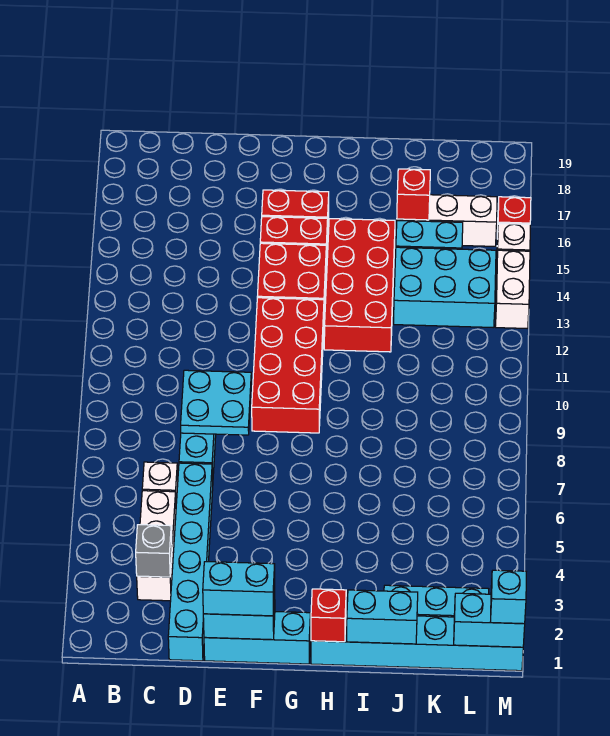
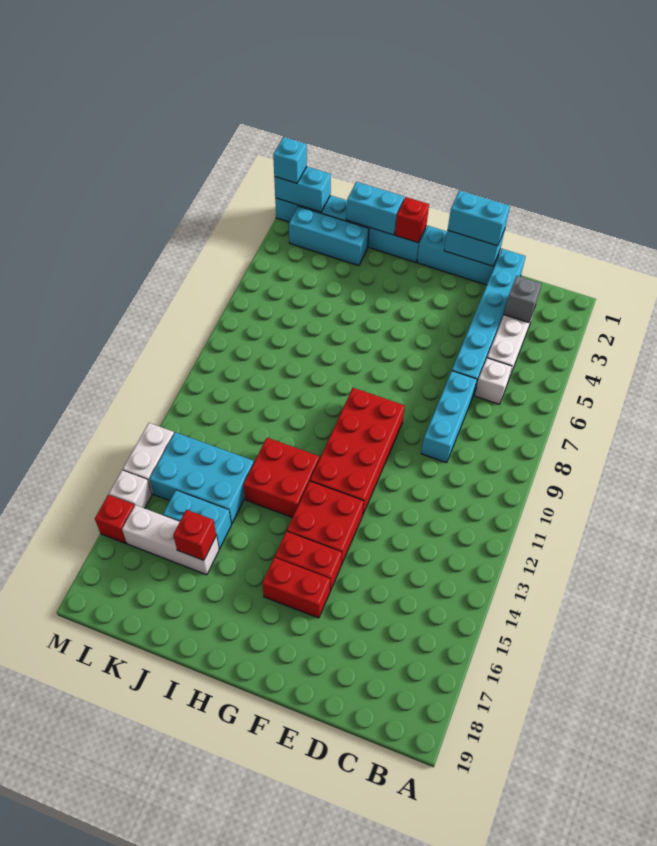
cyan 2x2 plate [181,370,251,435] -> none
red 2x4 brick [324,219,395,352] -> red 2x2 brick [243,438,319,518]

